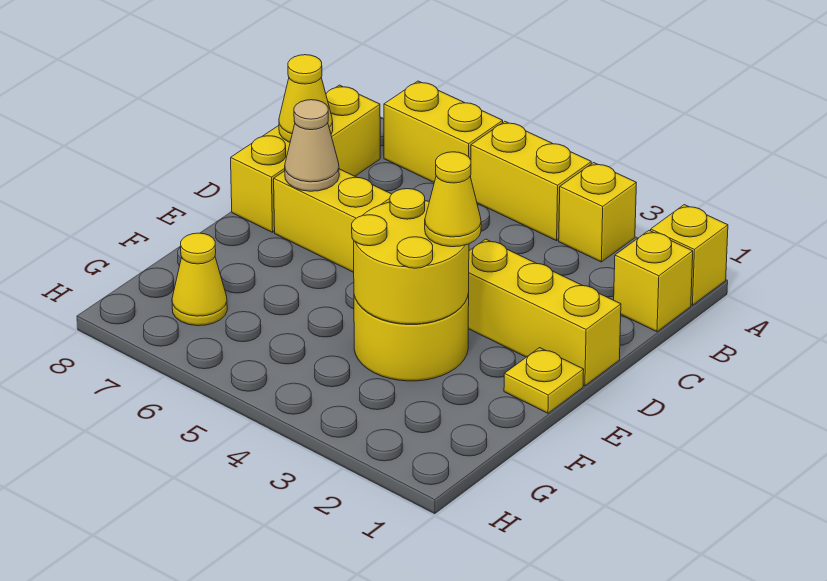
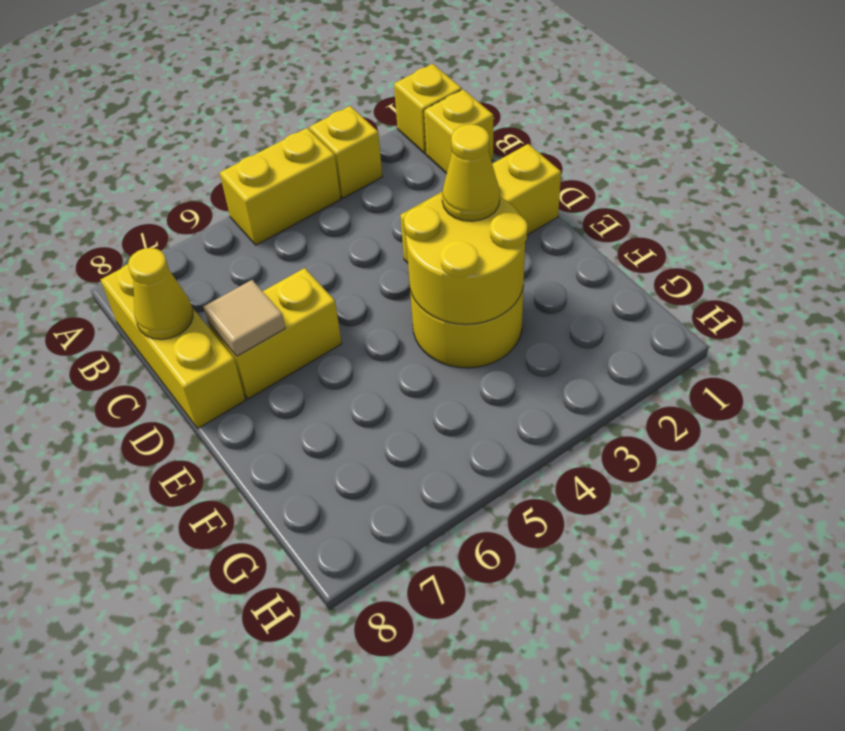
yellow 1x2 brick [384,81,503,182] -> none
tan 1x1 cone [285,100,339,191] -> tan 1x1 tile [204,280,285,356]
yellow 1x1 plate [504,348,584,413] -> none
yellow 1x1 cone [172,233,227,326] -> none

